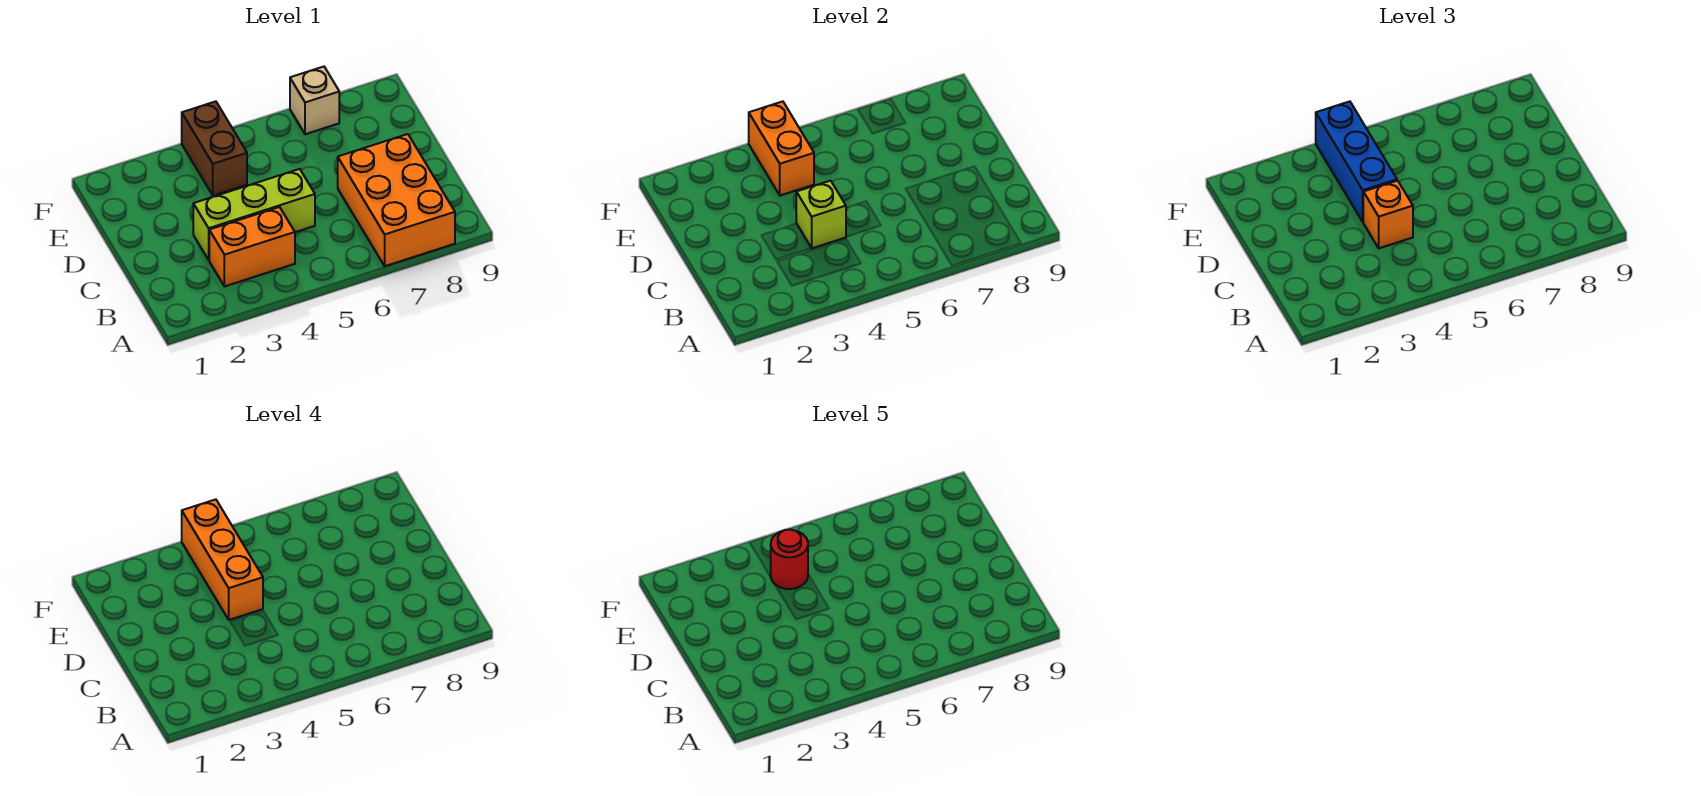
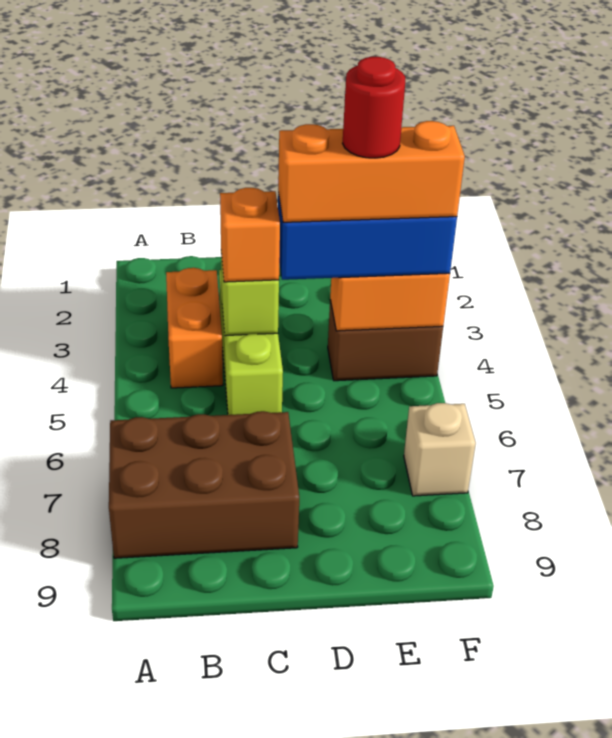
orange 2x3 brick [338,134,455,266] -> brown 2x3 brick [109,411,299,558]

